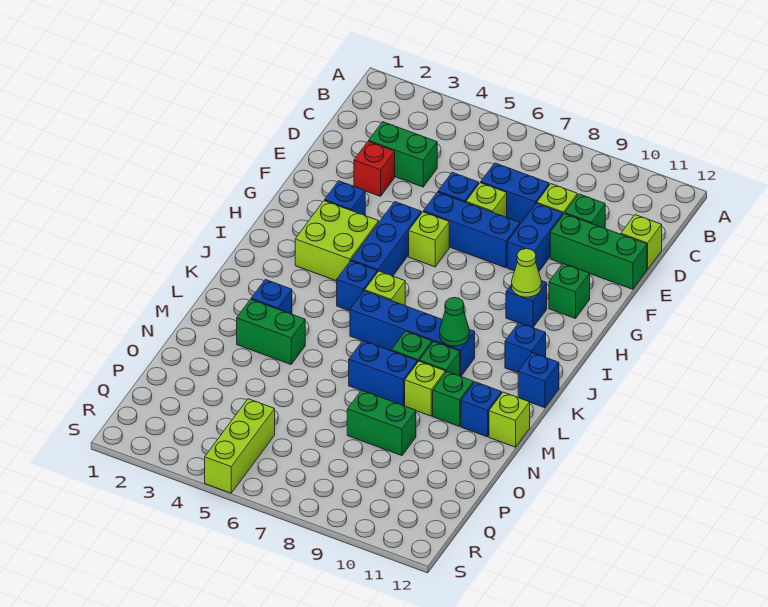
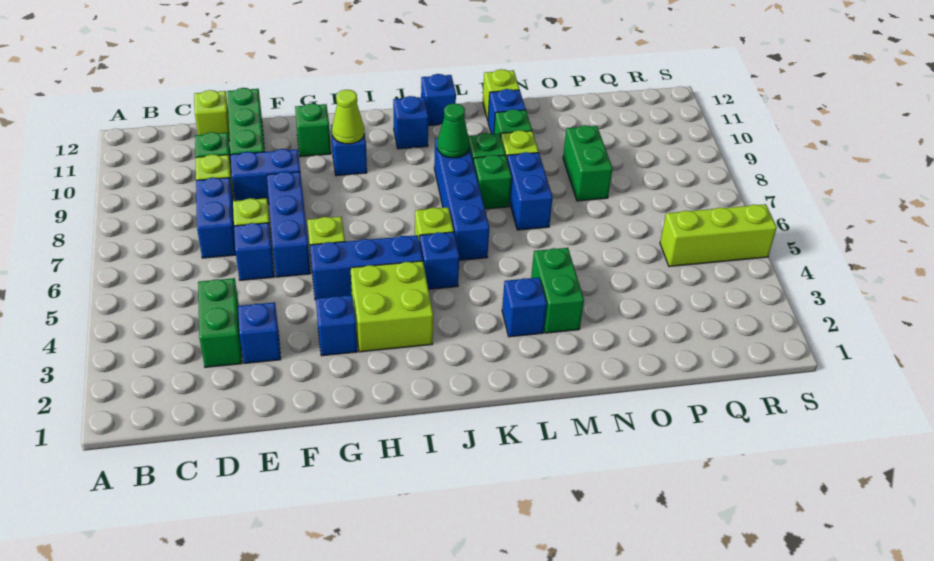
red 1x1 brick [354,141,395,196] -> blue 1x1 brick [238,302,281,364]

